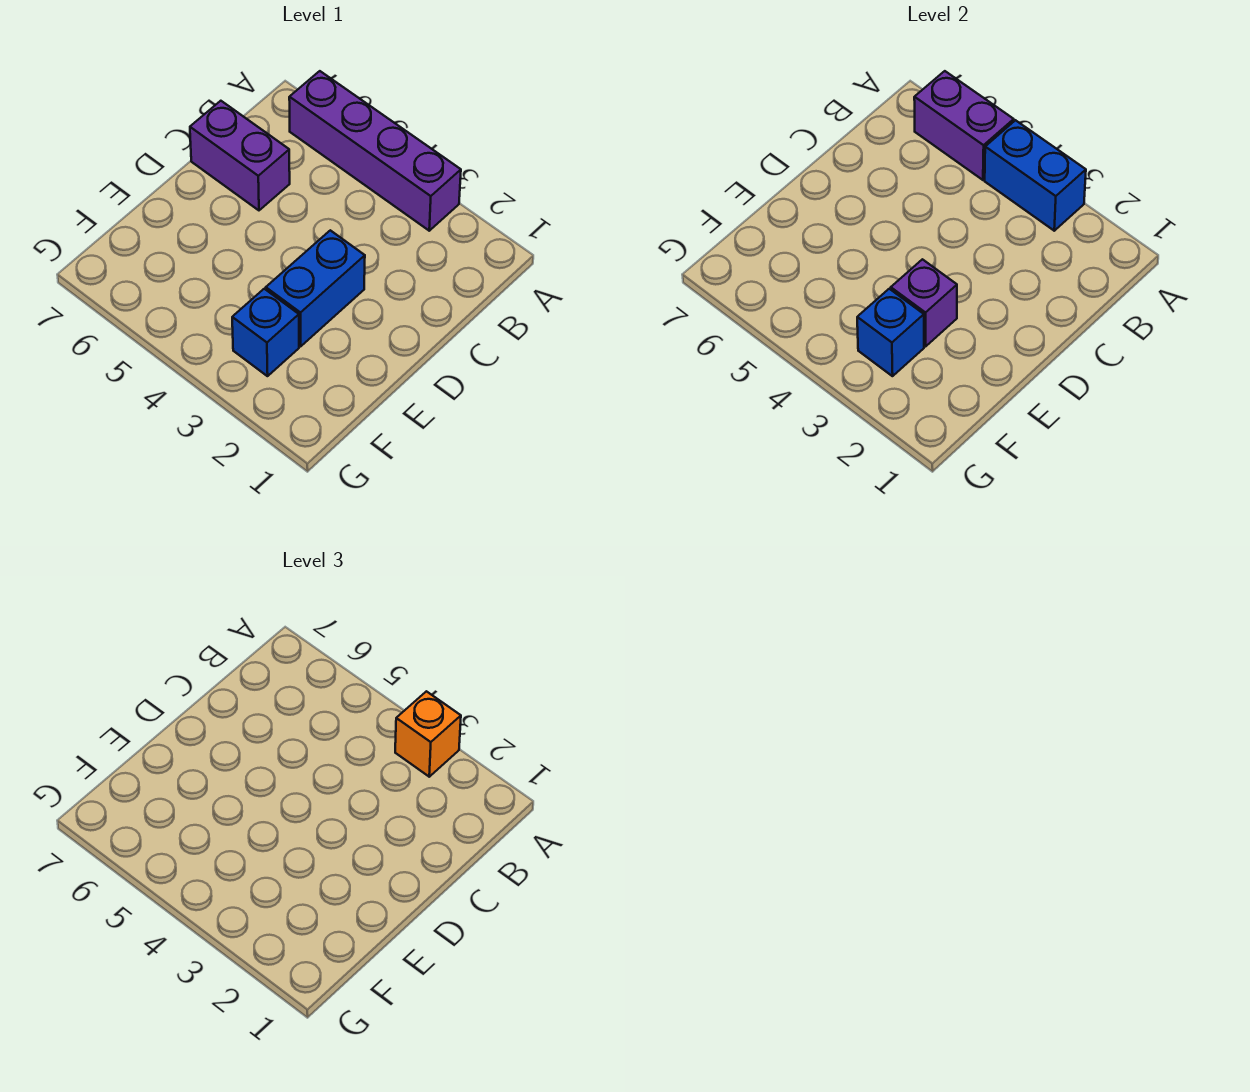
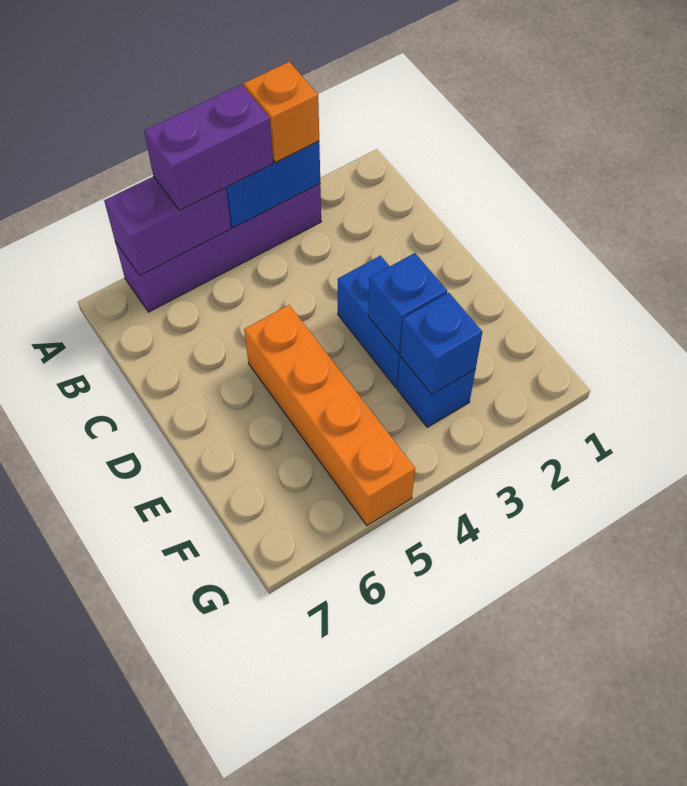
purple 1x2 brick [190,101,290,210] -> purple 1x2 brick moved to [144,85,273,210]
none -> orange 1x4 brick [244,305,415,526]
purple 1x1 brick [891,259,957,346] -> blue 1x1 brick [368,253,447,353]

